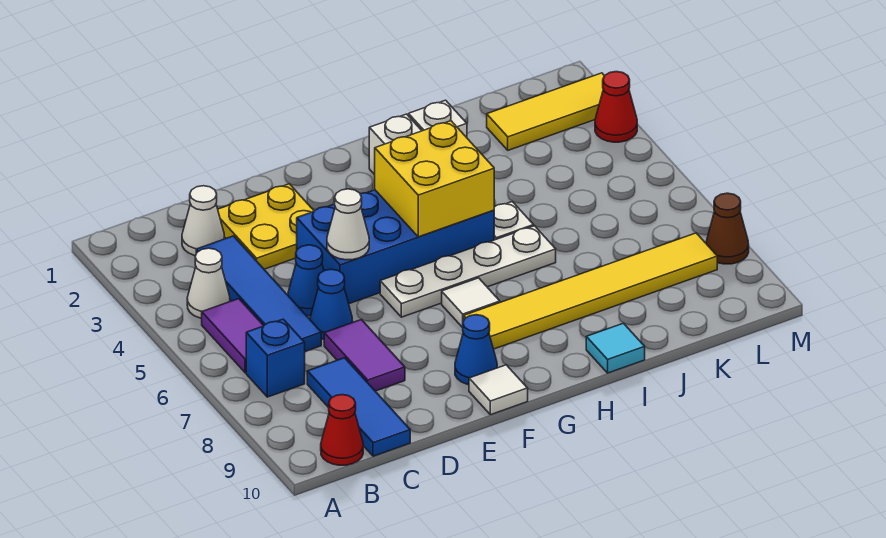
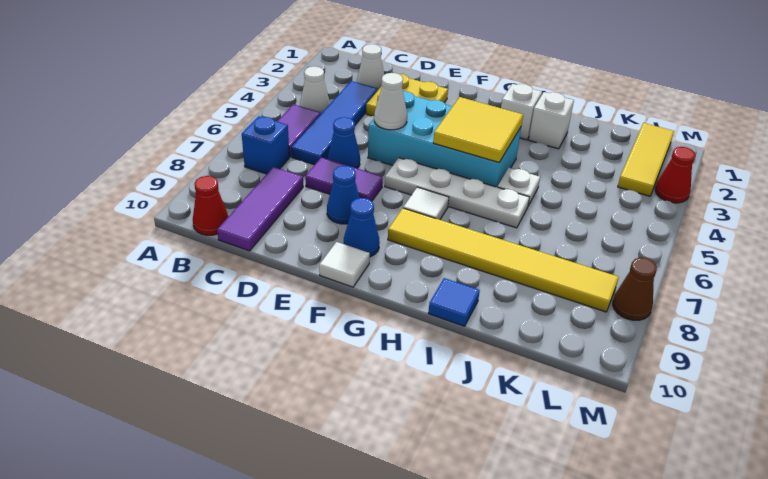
blue 1x3 tile [307,358,410,456] -> purple 1x3 tile [217,167,303,251]
blue 1x1 cone [288,245,324,316] -> blue 1x1 cone moved to [327,166,359,224]
purple 1x2 tile [324,319,405,391] -> purple 1x2 tile turned to [305,158,383,201]
blue 2x4 brick [297,190,494,304] -> cyan 2x4 brick [368,91,521,187]
yellow 2x2 brick [375,121,494,237] -> yellow 2x2 tile [433,97,523,163]
cyan 1x1 tile [586,323,645,373] -> blue 1x1 tile [428,278,480,326]
yellow 1x3 tile [487,73,604,150] -> yellow 1x3 tile turned to [618,123,674,196]

